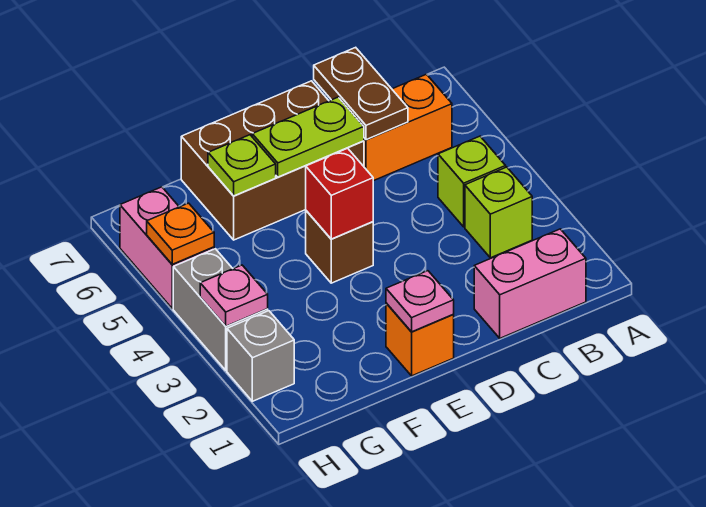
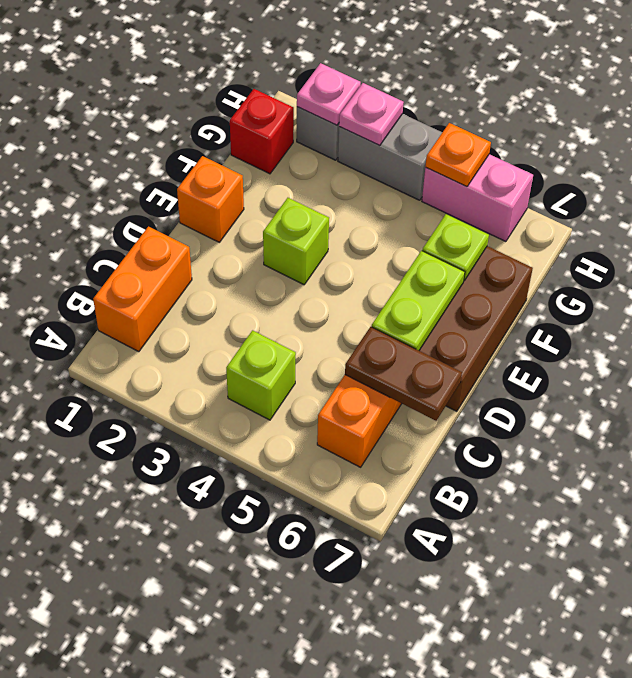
pink 1x2 brick [474,229,586,338] -> orange 1x2 brick [93,227,192,352]
lime 1x1 brick [465,167,532,258] -> lime 1x1 brick moved to [263,198,329,285]
pink 1x1 plate [386,271,454,332] -> pink 1x1 plate moved to [297,63,361,125]
brown 1x1 brick [306,211,373,283] -> none
red 1x1 brick [306,148,373,239] -> red 1x1 brick moved to [230,89,294,174]

